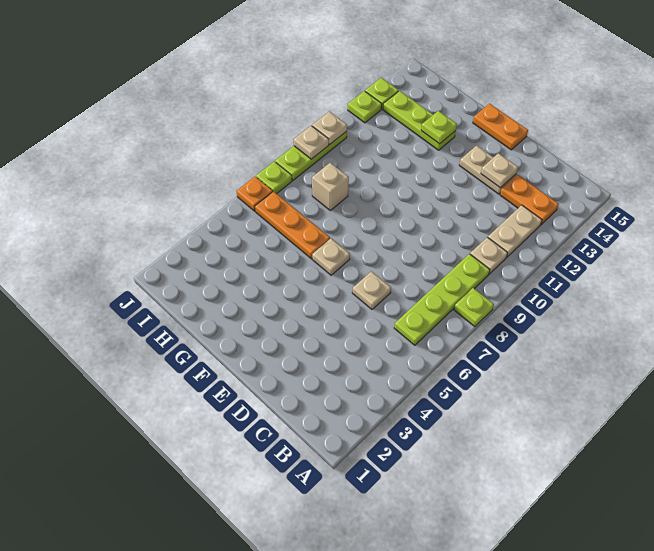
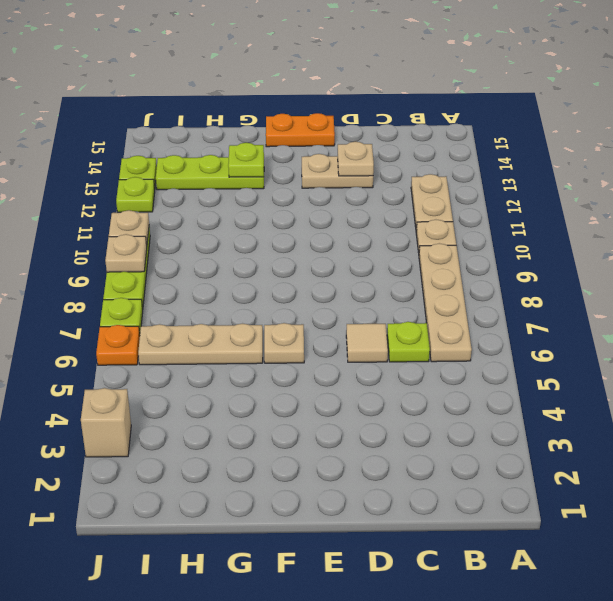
lime 1x1 plate [454,288,494,327] -> lime 1x1 plate moved to [387,322,430,362]
lime 1x4 plate [394,254,490,345] -> tan 1x4 plate [419,243,472,362]
orange 1x2 plate [500,175,559,225] -> none
tan 1x1 plate [352,271,391,309] -> tan 1x1 tile [346,324,388,362]
orange 1x3 plate [255,191,330,259] -> tan 1x3 plate [138,324,263,365]
tan 1x1 brick [312,163,349,210] -> tan 1x1 brick moved to [81,388,131,457]

